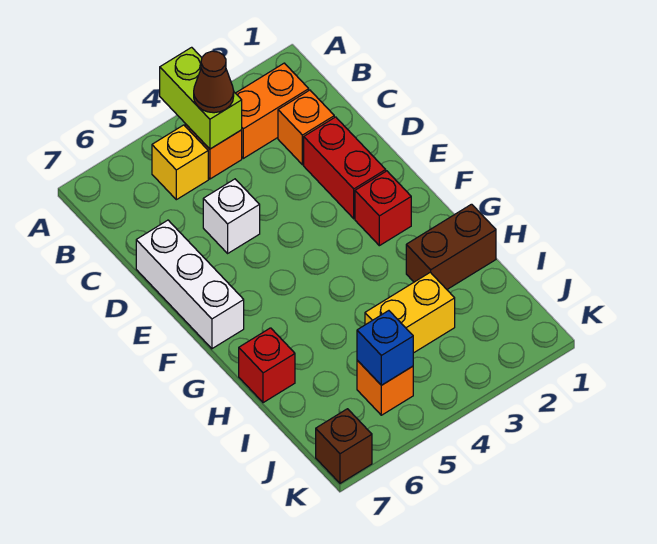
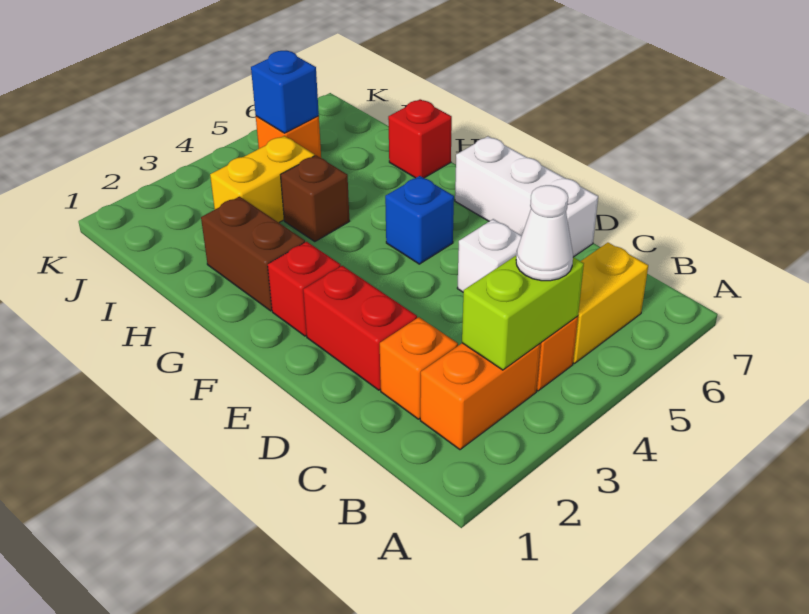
lime 1x2 brick [160,47,242,149] -> lime 1x2 brick turned to [462,256,584,370]
brown 1x1 cone [194,51,234,113] -> white 1x1 cone [516,185,573,281]
yellow 1x1 brick [152,125,208,200] -> yellow 1x2 brick [573,243,648,363]
none -> blue 1x1 brick [385,176,454,264]
brown 1x2 brick [406,204,496,289] -> brown 1x2 brick turned to [201,197,305,311]
brown 1x1 brick [316,409,372,483] -> brown 1x1 brick moved to [281,155,349,242]

